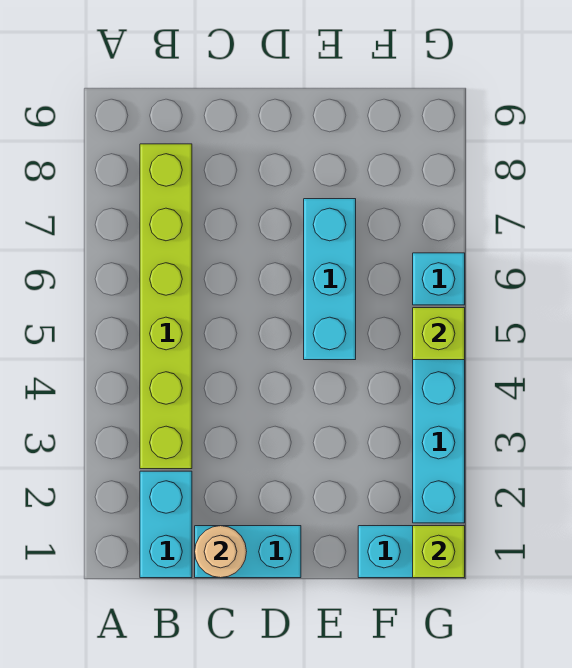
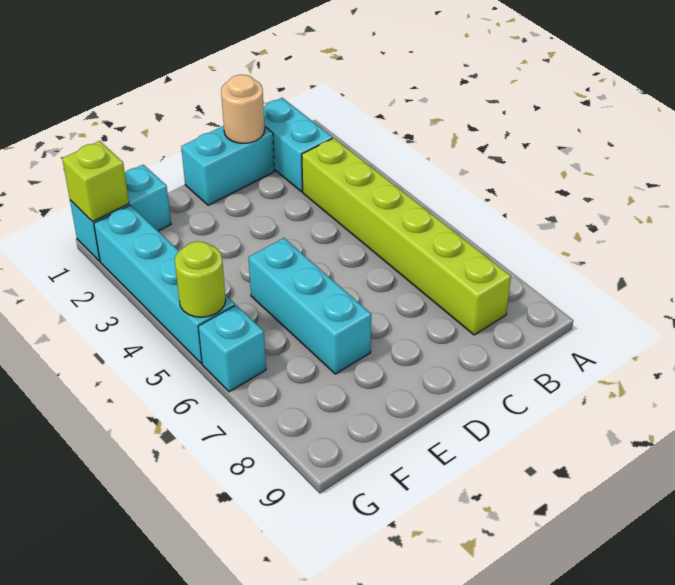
lime 1x1 brick [413,308,465,360] -> lime 1x1 round brick [175,241,226,317]

